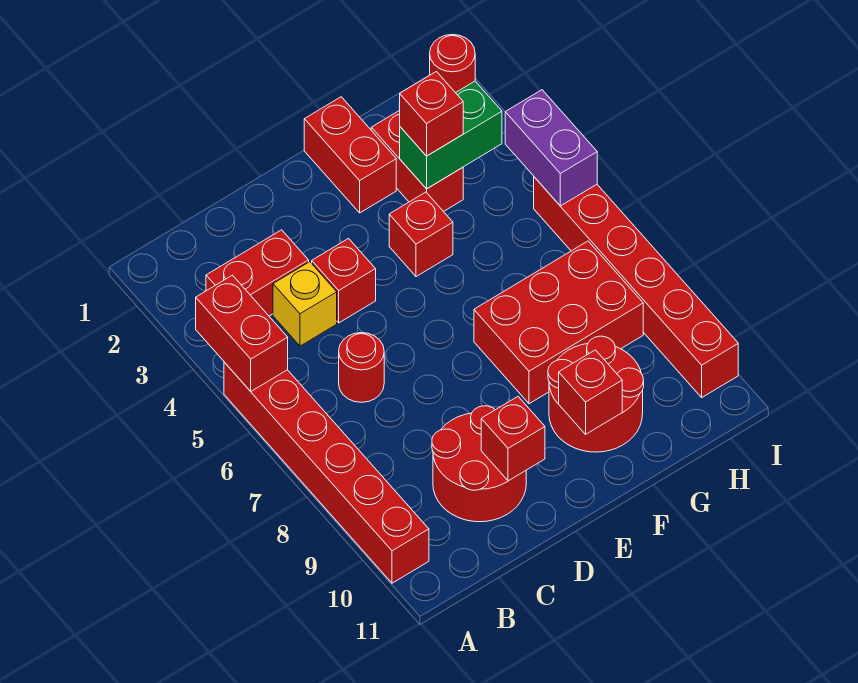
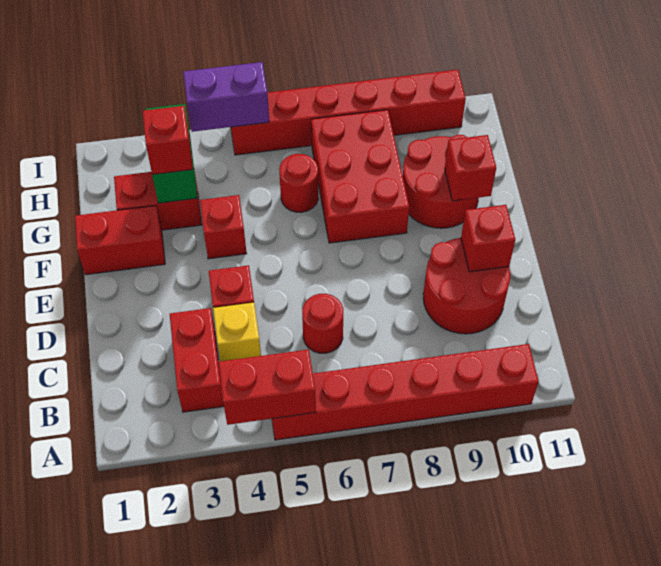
red 1x1 round brick [430,34,475,93] -> red 1x1 round brick moved to [279,154,318,212]

